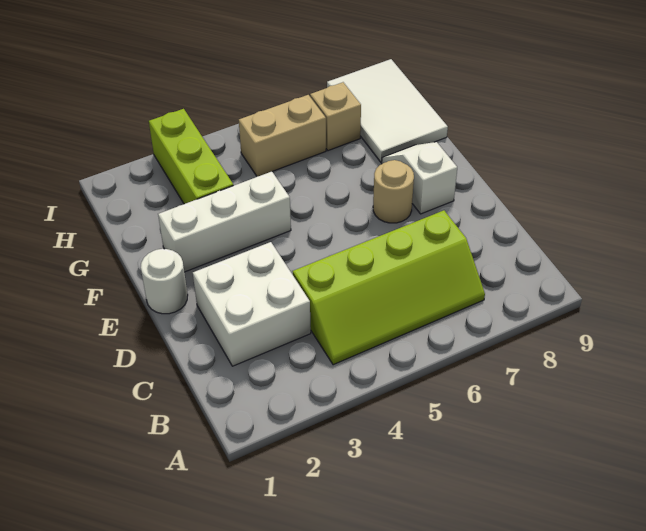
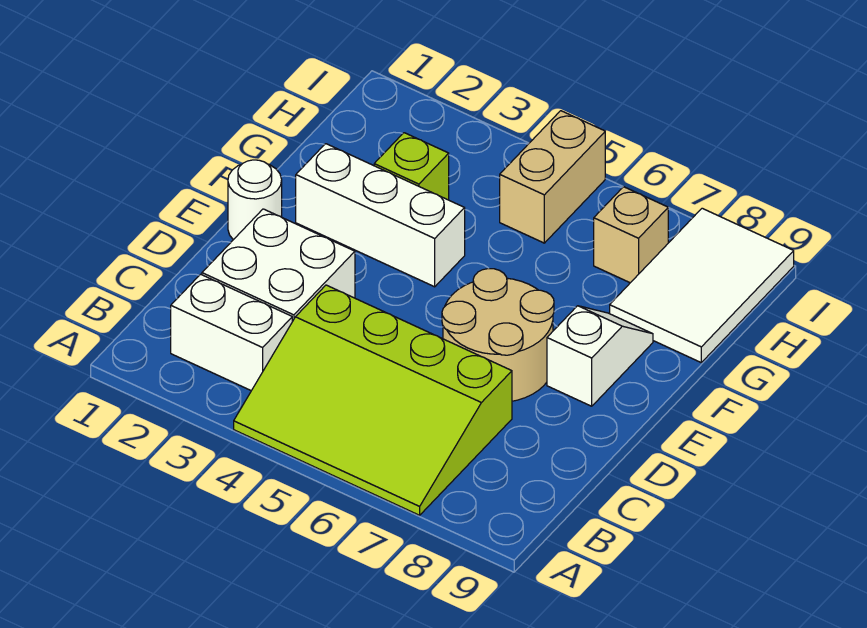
none -> white 1x2 brick [171,274,292,391]
lime 2x4 slope [293,210,485,365] -> lime 3x4 slope [234,285,512,515]
tan 1x1 round brick [373,160,414,223] -> tan 2x2 round brick [442,269,554,401]
lime 1x3 brick [149,109,233,204] -> lime 1x1 brick [374,133,449,200]
tan 1x2 brick [239,95,326,176] -> tan 1x2 brick turned to [500,111,605,243]

